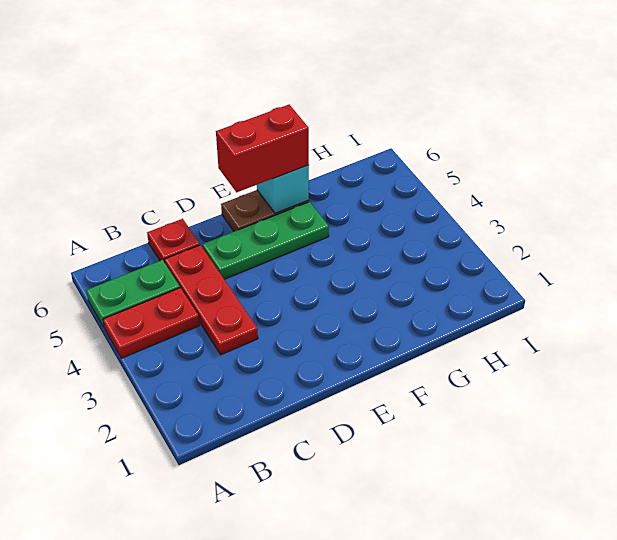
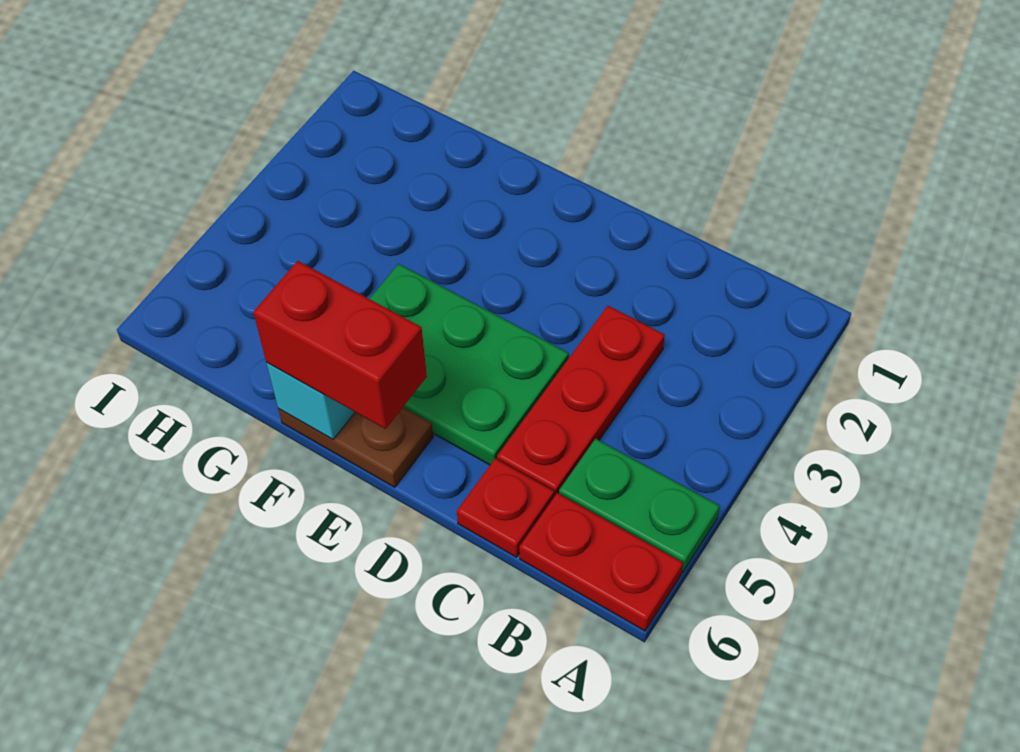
red 1x2 plate [103,288,199,358] -> red 1x2 plate moved to [519,493,683,631]
green 1x3 plate [202,202,329,279] -> green 2x3 plate [370,264,569,465]

